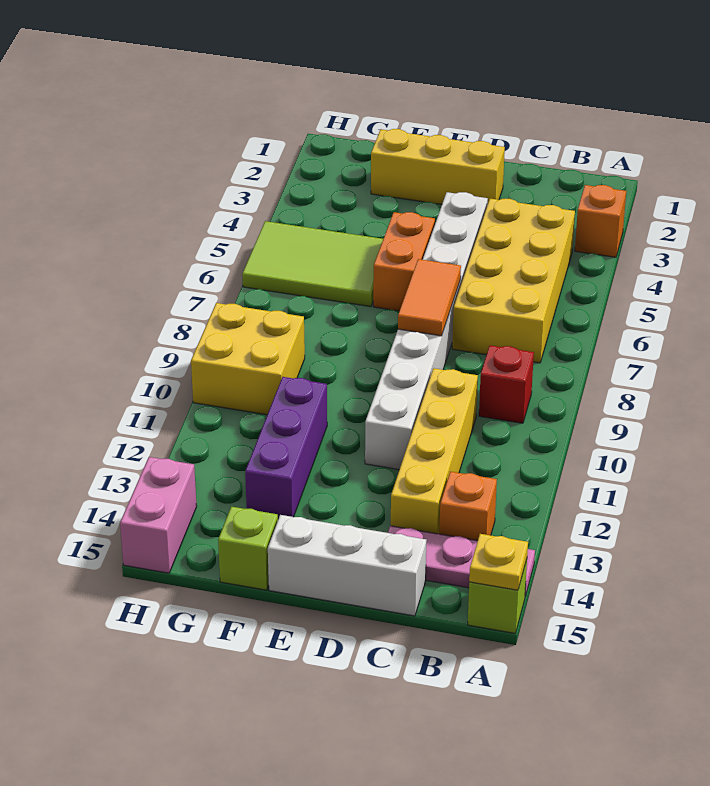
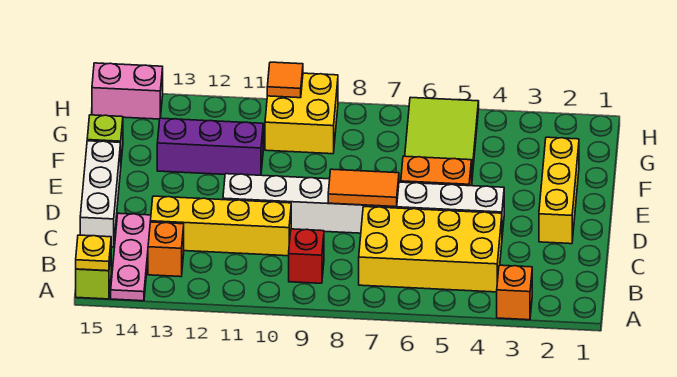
none -> orange 1x1 tile [267,62,303,98]

